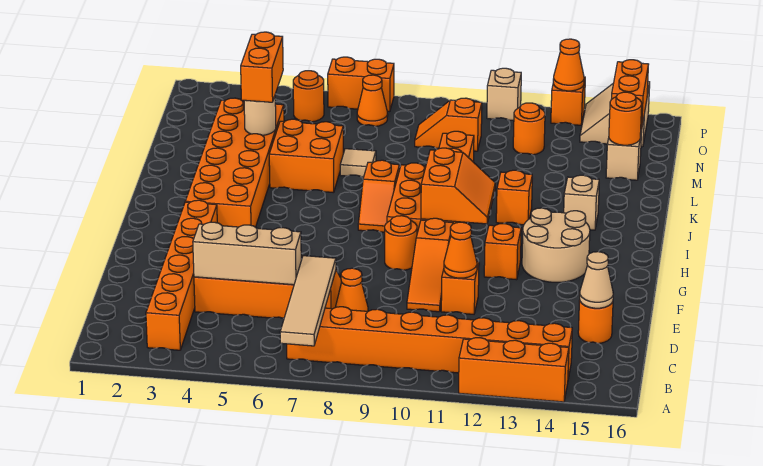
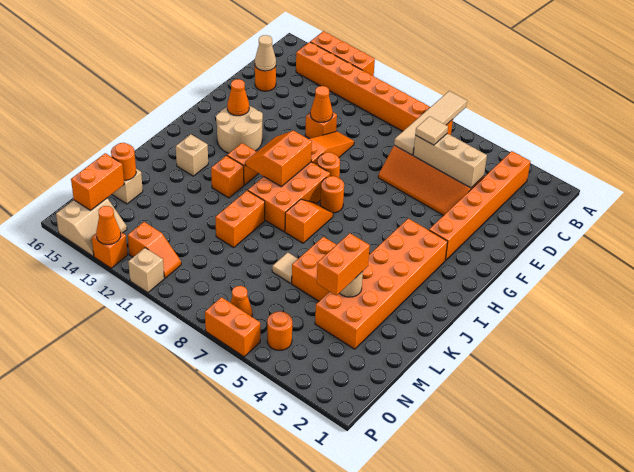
none -> tan 1x1 tile [415,116,448,145]
orange 1x1 cone [336,268,368,311] -> orange 1x1 cone moved to [227,79,249,116]
orange 1x1 brick [484,224,521,280] -> orange 1x1 brick moved to [227,143,259,185]
orange 1x2 slope [415,98,482,151] -> orange 1x2 slope moved to [128,222,181,278]
orange 1x1 round brick [513,103,545,155] -> orange 1x1 round brick moved to [320,176,344,213]

